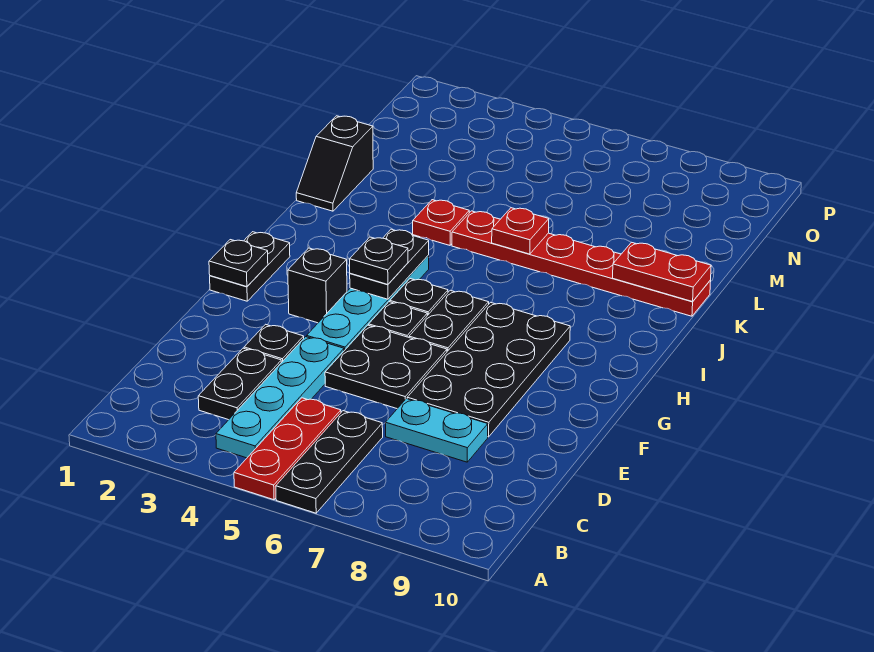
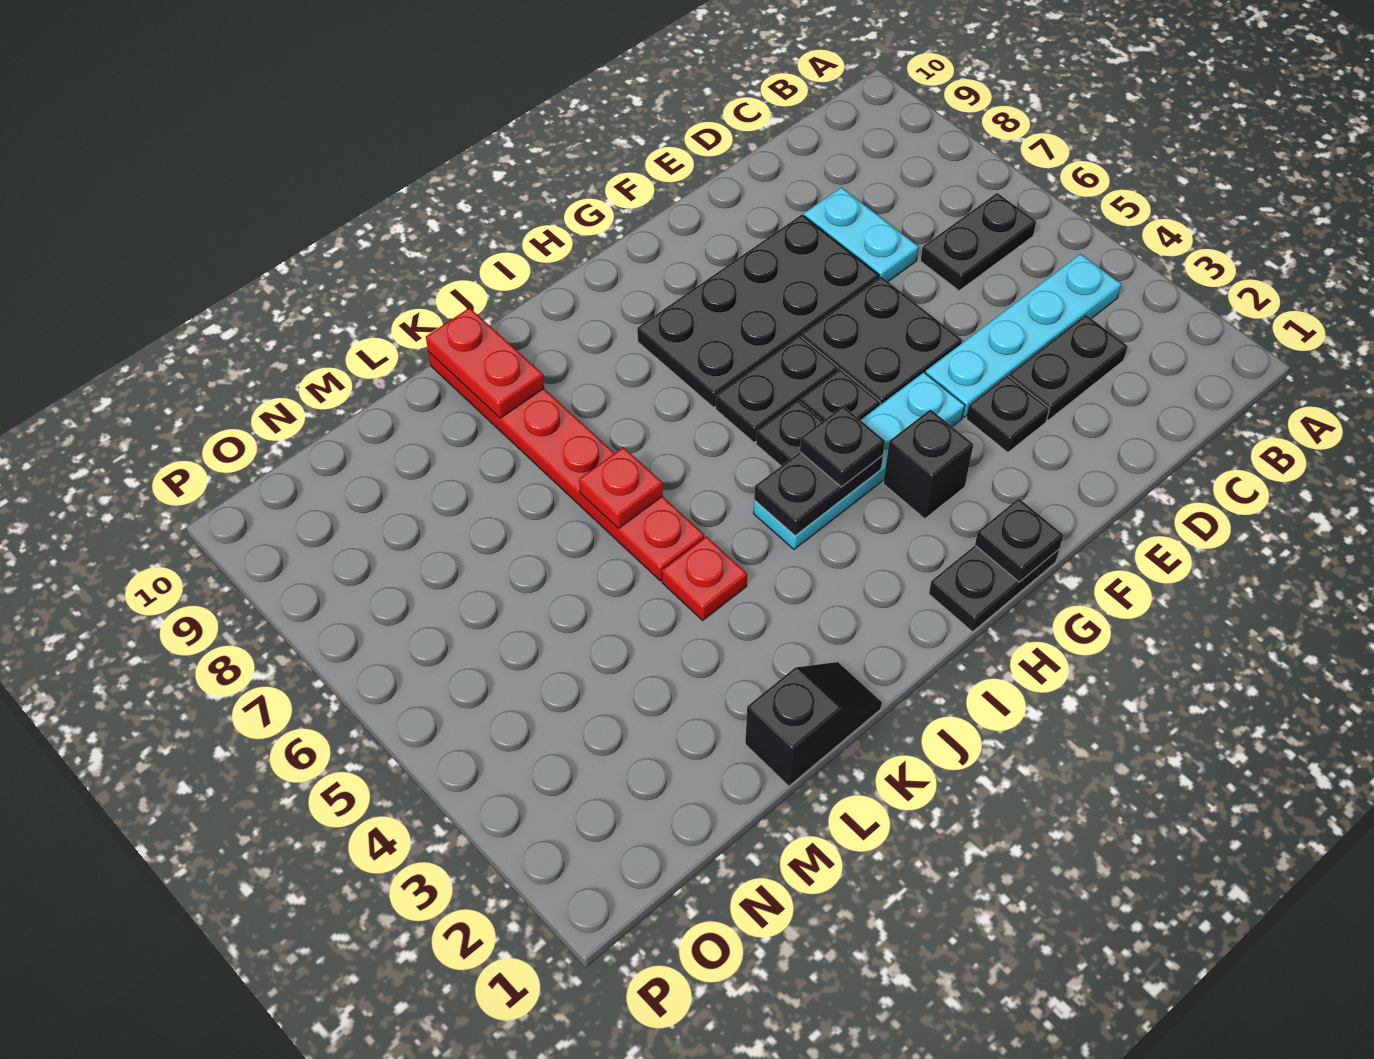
red 1x3 plate [234,398,341,500] -> none
black 1x3 plate [276,411,383,513] -> black 1x2 plate [920,193,1036,291]

